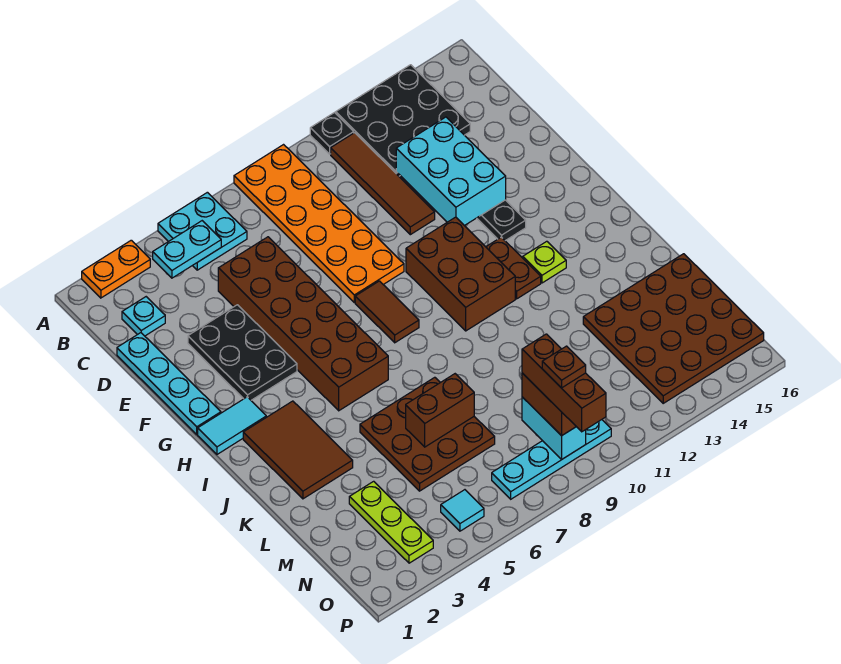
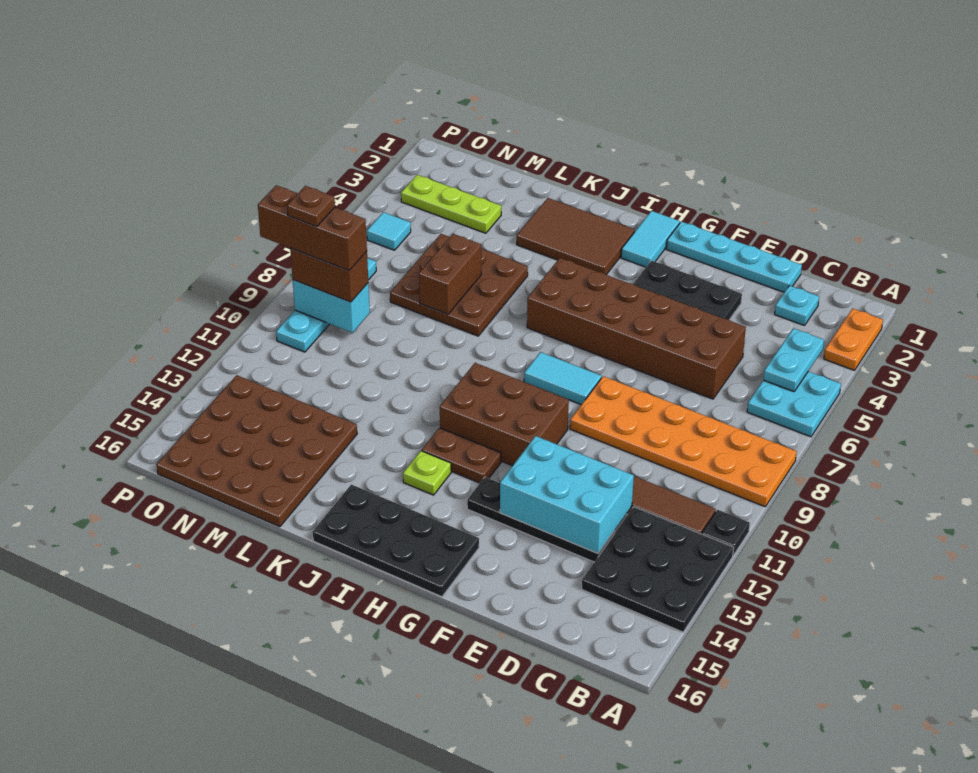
brown 1x2 tile [355,281,419,343] -> cyan 1x2 tile [524,352,601,405]
none -> black 2x4 plate [313,484,479,597]

